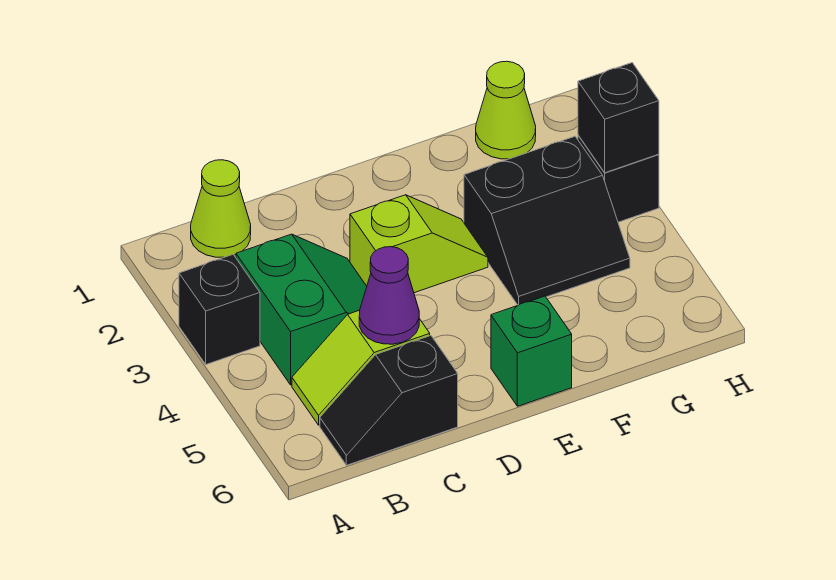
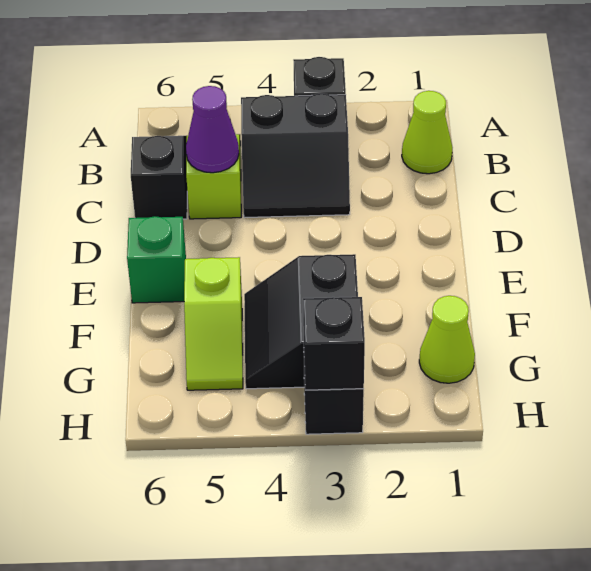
green 2x2 slope [236,234,367,385] -> black 2x2 slope [241,94,350,218]
lime 1x2 slope [350,195,488,293] -> lime 1x2 slope moved to [184,257,243,390]

